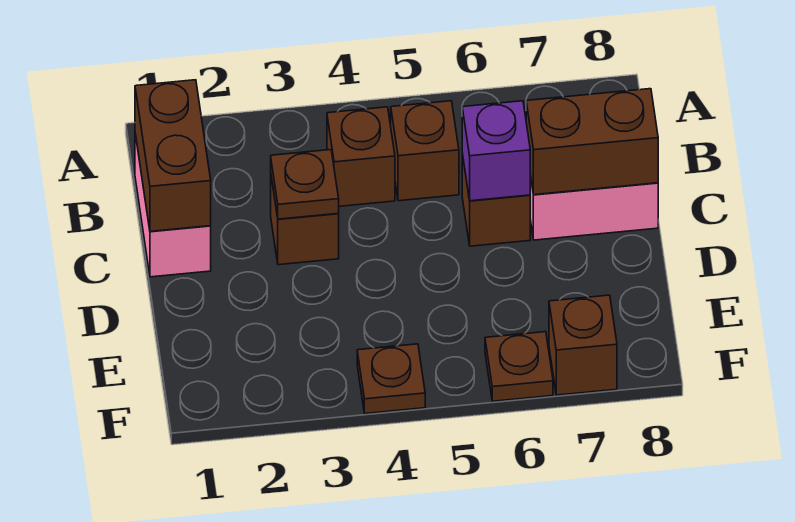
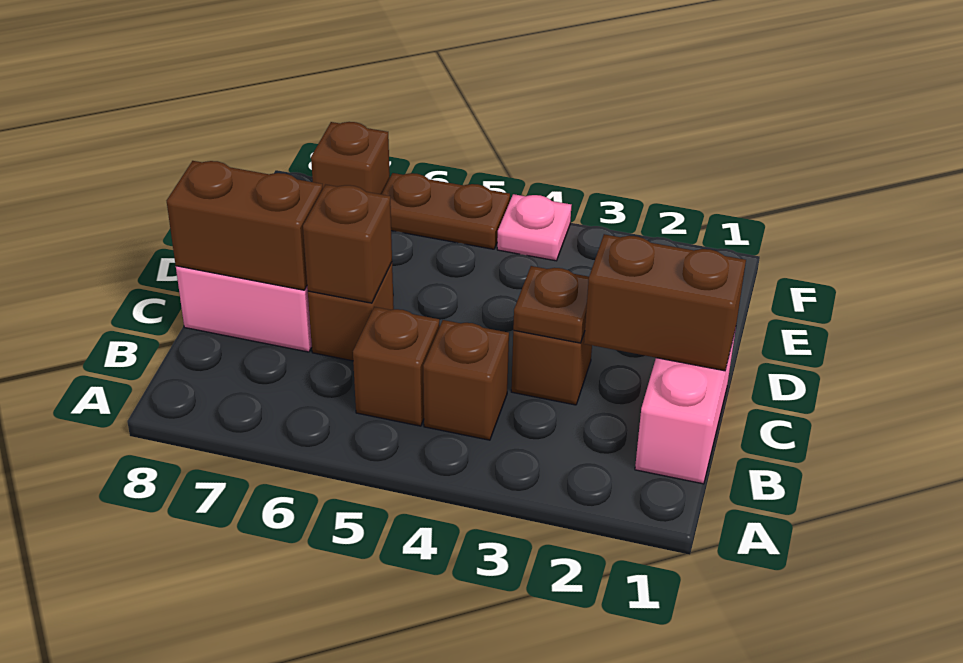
brown 1x2 brick [135,80,211,231] -> brown 1x2 brick turned to [584,234,746,371]
purple 1x1 brick [462,101,530,201] -> brown 1x1 brick [303,185,392,303]
brown 1x1 plate [357,344,425,414] -> pink 1x1 plate [497,194,571,261]
brown 1x1 plate [485,332,553,401] -> brown 1x2 plate [382,173,510,249]

